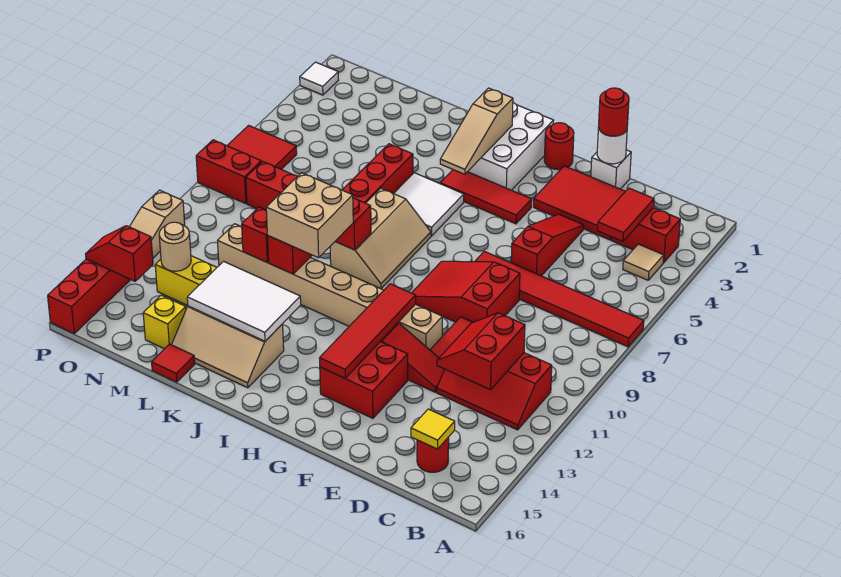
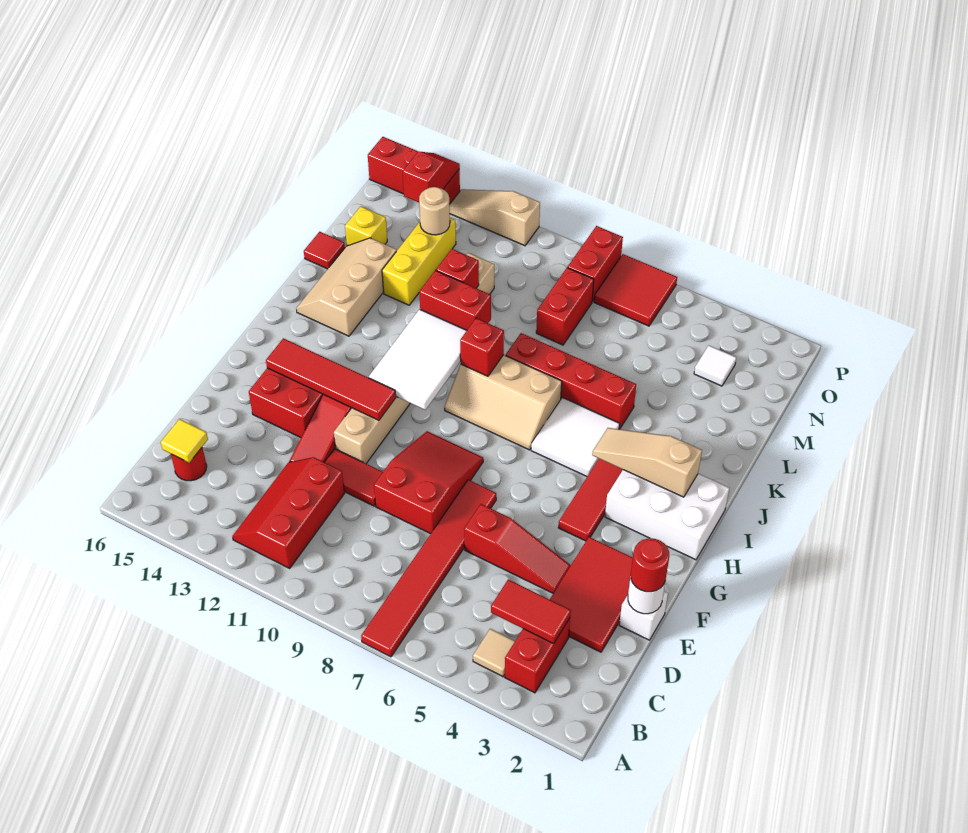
red 2x2 slope [437,313,525,390] -> none
red 1x1 round brick [544,123,574,170] -> none
tan 2x2 brick [266,173,353,258] -> none
white 2x3 tile [187,261,301,341] -> white 2x3 tile moved to [369,309,467,410]
white 1x1 tile [300,62,338,95] -> white 1x1 tile moved to [694,346,736,386]

